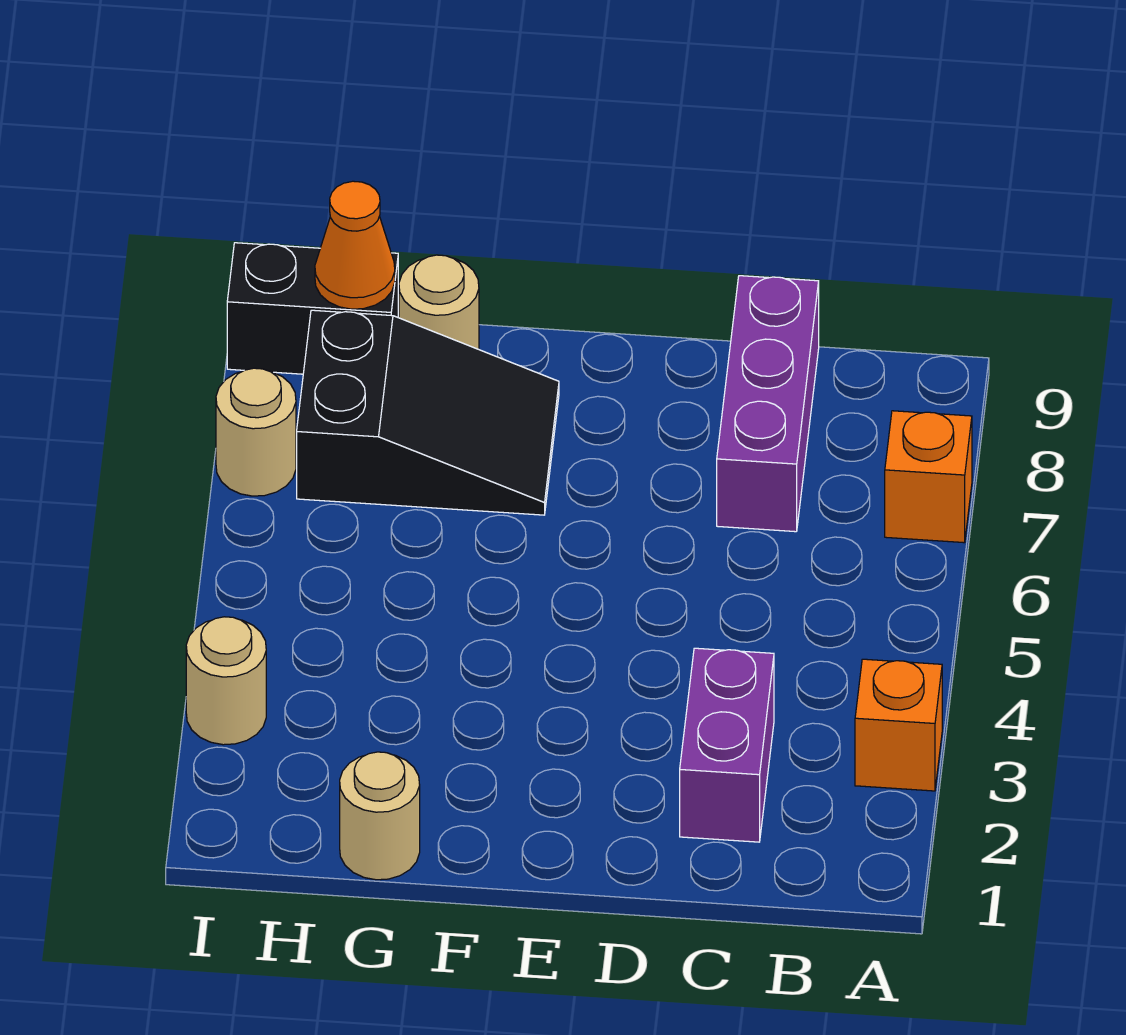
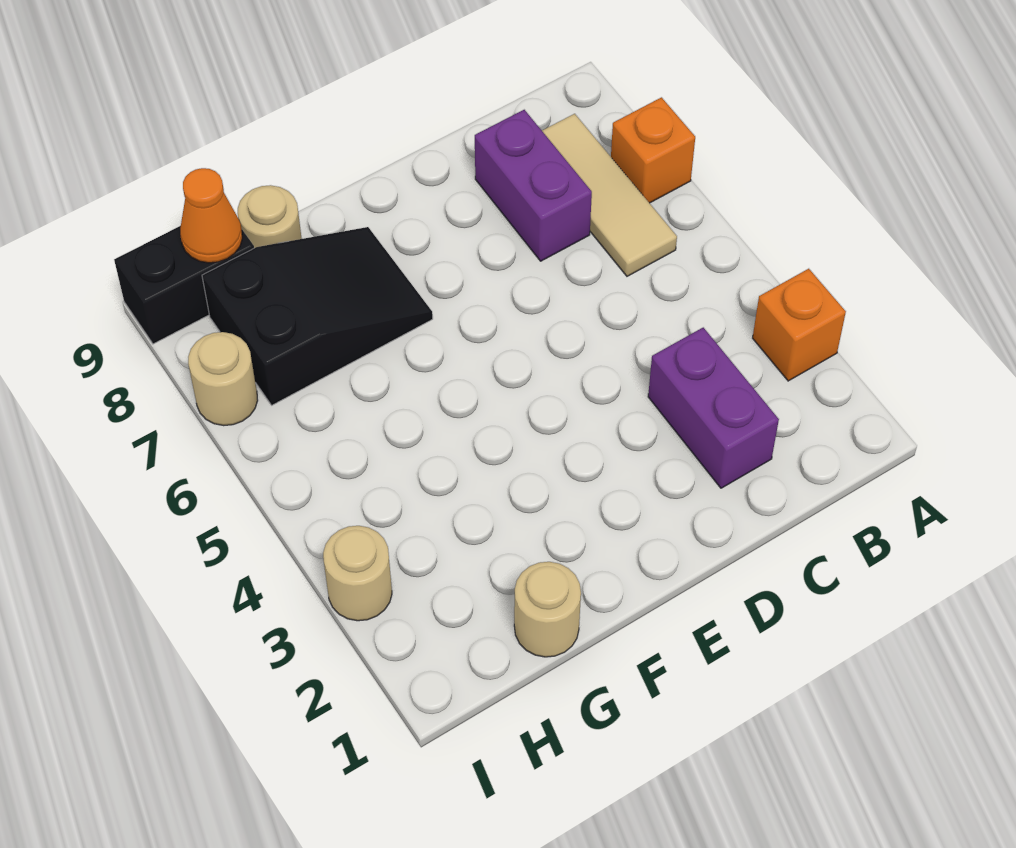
none -> tan 1x3 tile [542,114,677,276]
purple 1x3 brick [717,276,819,532] -> purple 1x2 brick [475,110,592,261]

